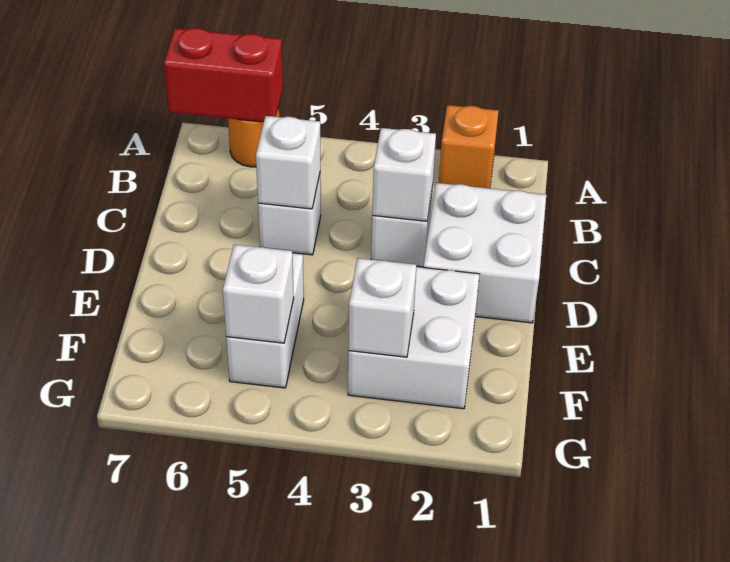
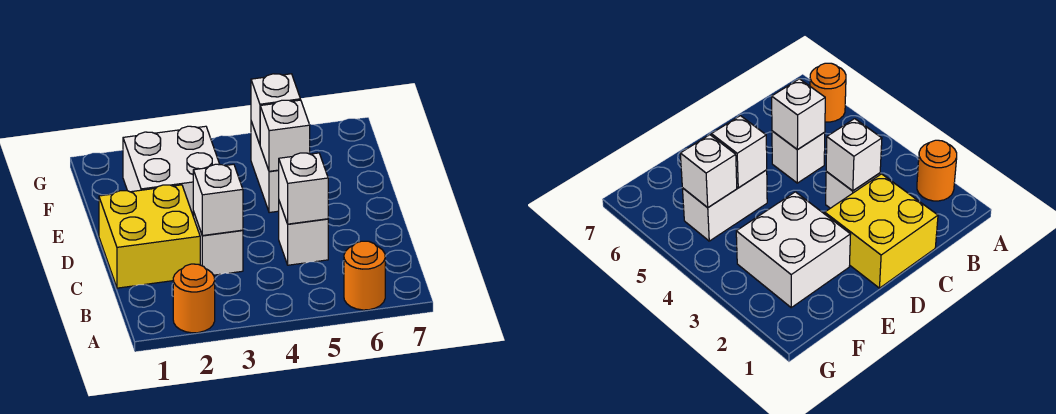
orange 1x1 brick [439,105,499,188] -> orange 1x1 round brick [173,264,215,333]
red 1x2 brick [164,28,283,122] -> none
white 2x2 brick [423,183,546,323] -> yellow 2x2 brick [99,185,200,288]
white 1x1 brick [348,258,417,357] -> white 1x1 brick moved to [260,100,310,171]

